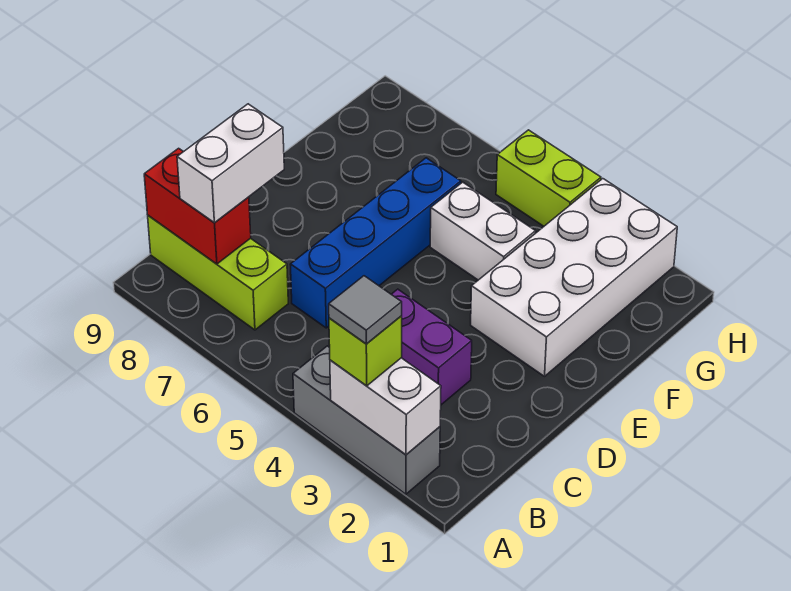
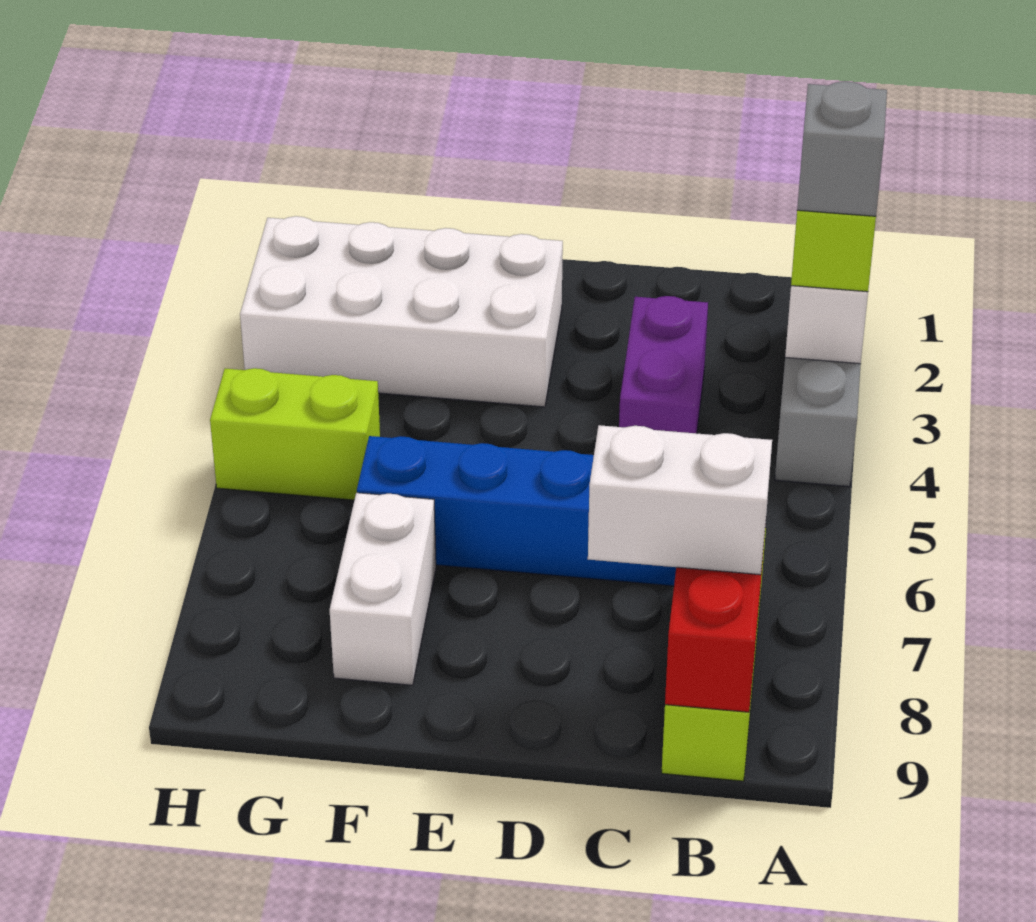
grey 1x1 tile [329,276,402,344] -> grey 1x1 brick [797,81,887,216]
white 1x2 brick [430,182,535,280] -> white 1x2 brick moved to [330,493,436,685]
lime 1x2 brick [496,130,601,226] -> lime 1x2 brick turned to [210,368,380,500]

